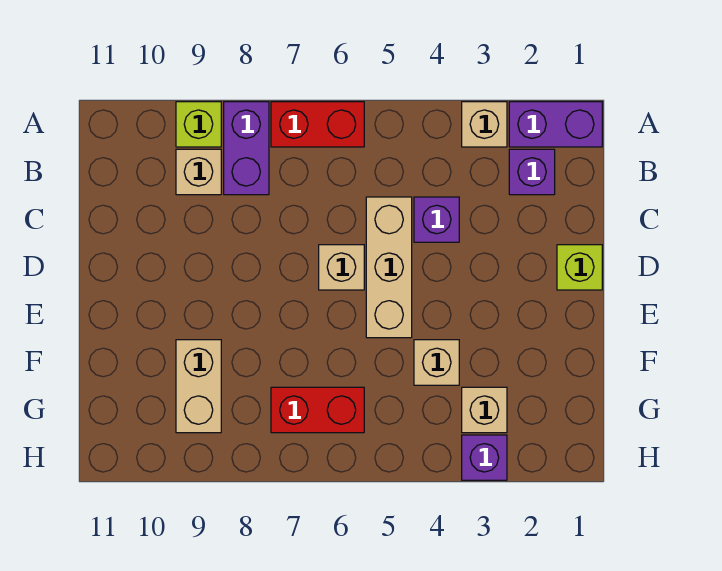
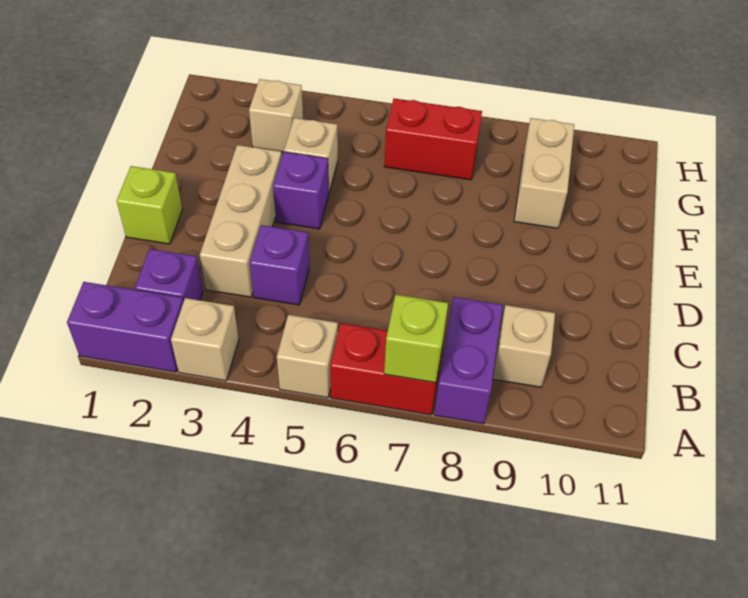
lime 1x1 brick [176,102,221,147] -> lime 1x1 brick moved to [384,295,448,383]
tan 1x3 brick [366,197,412,338] -> tan 1x3 brick moved to [200,145,282,297]
tan 1x1 brick [319,245,364,290] -> tan 1x1 brick moved to [277,315,338,398]
purple 1x1 brick [462,435,507,480] -> purple 1x1 brick moved to [273,152,329,229]

